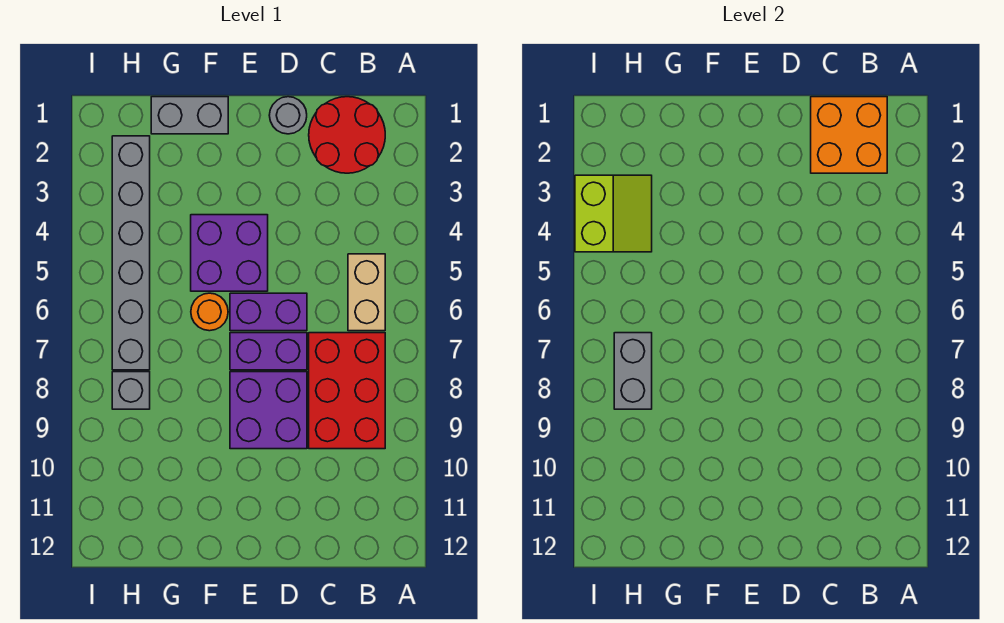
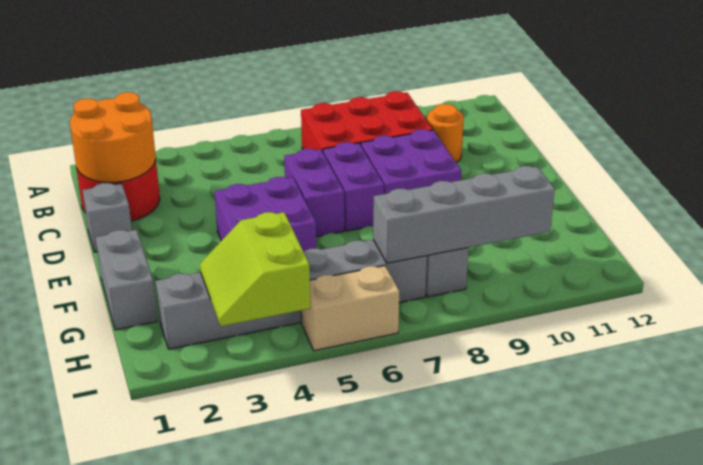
orange 2x2 brick [811,97,887,173] -> orange 2x2 round brick [70,92,156,183]
tan 1x2 brick [348,254,385,331] -> tan 1x2 brick moved to [301,266,399,351]
grey 1x1 round brick [269,97,307,134] -> grey 1x1 brick [83,183,132,252]
orange 1x1 round brick [191,293,228,331] -> orange 1x1 round brick moved to [427,104,464,163]
lime 2x2 slope [575,175,652,252] -> lime 2x2 slope turned to [200,212,310,326]
grey 1x2 brick [614,333,652,409] -> grey 1x4 brick [373,166,555,263]

